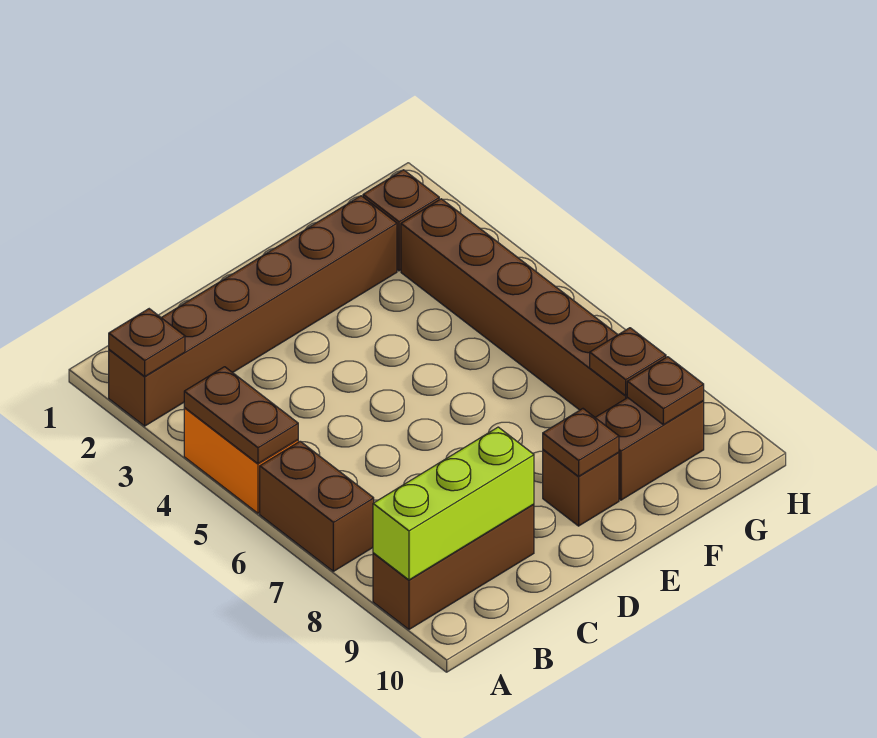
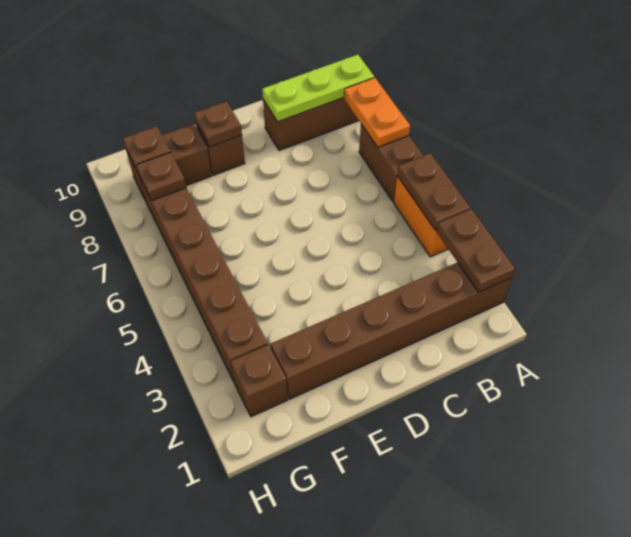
brown 1x1 plate [109,309,185,376] -> brown 1x2 plate [437,209,515,292]
none -> orange 1x2 plate [344,78,410,147]
lime 1x3 brick [373,427,534,580] -> lime 1x3 plate [262,55,374,122]

